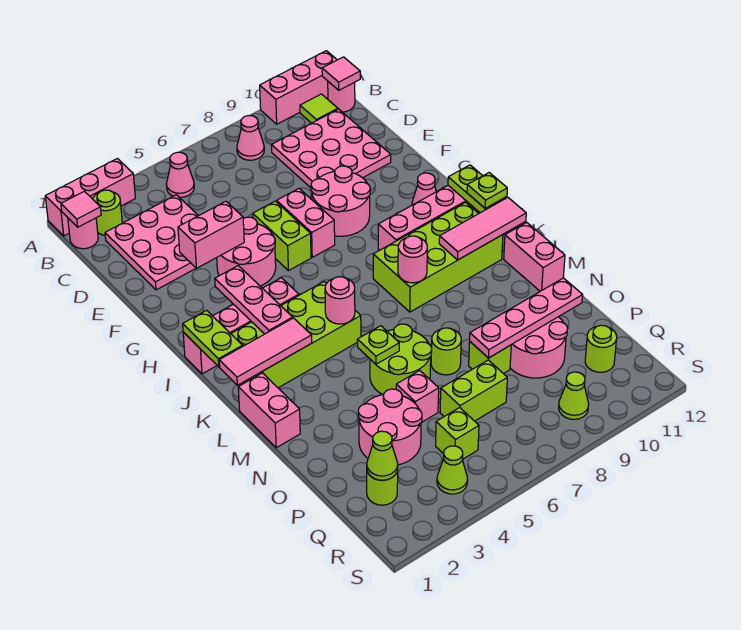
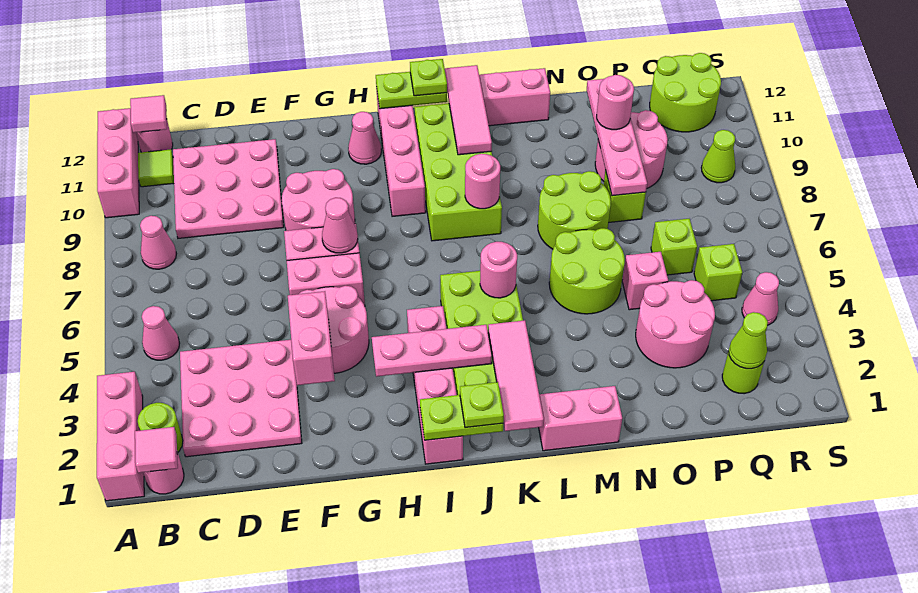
lime 1x2 brick [253,201,311,271] -> pink 1x2 brick [287,253,365,306]
none -> pink 1x1 cone [322,198,358,253]
lime 1x1 plate [357,326,399,364] -> lime 1x1 plate moved to [460,382,504,428]
lime 1x1 round brick [431,328,461,375] -> lime 2x2 round brick [538,171,611,249]
none -> pink 1x1 round brick [597,75,634,130]
lime 1x2 brick [440,360,507,421] -> lime 1x1 brick [651,219,697,275]
lime 1x1 round brick [585,325,617,372] -> lime 2x2 round brick [650,53,721,132]
lime 1x1 cone [437,446,468,494] -> pink 1x1 cone [742,272,779,325]

